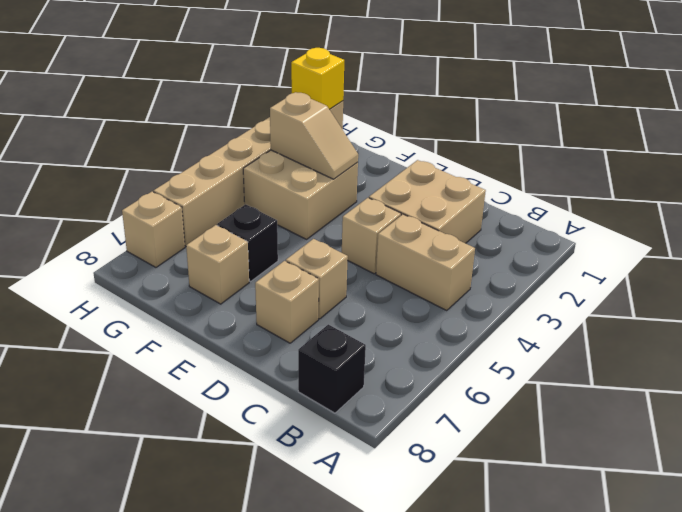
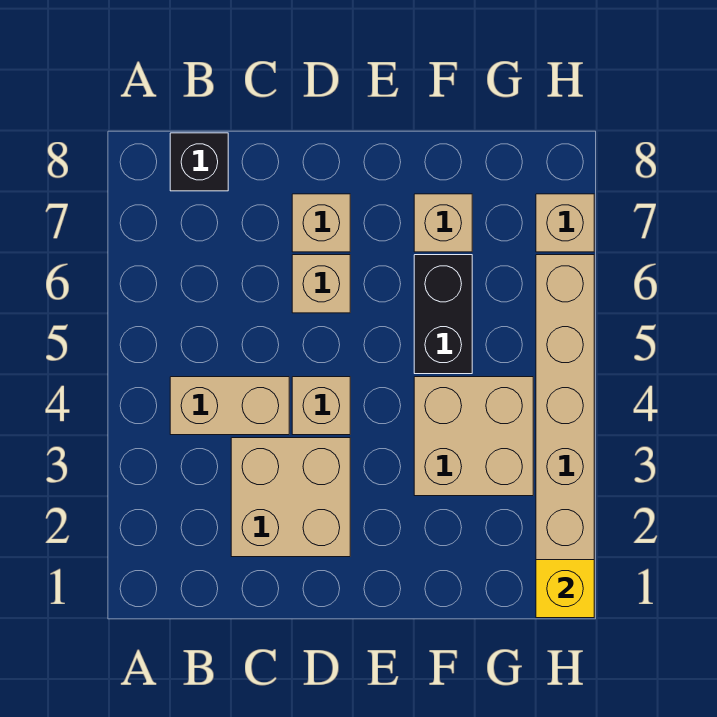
tan 1x2 slope [270,92,358,179] -> none
black 1x1 brick [217,204,278,281] -> black 1x2 brick [414,255,472,374]

